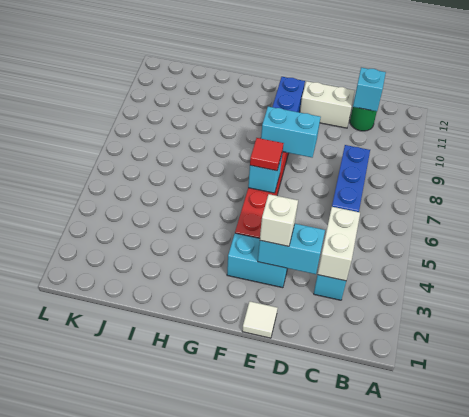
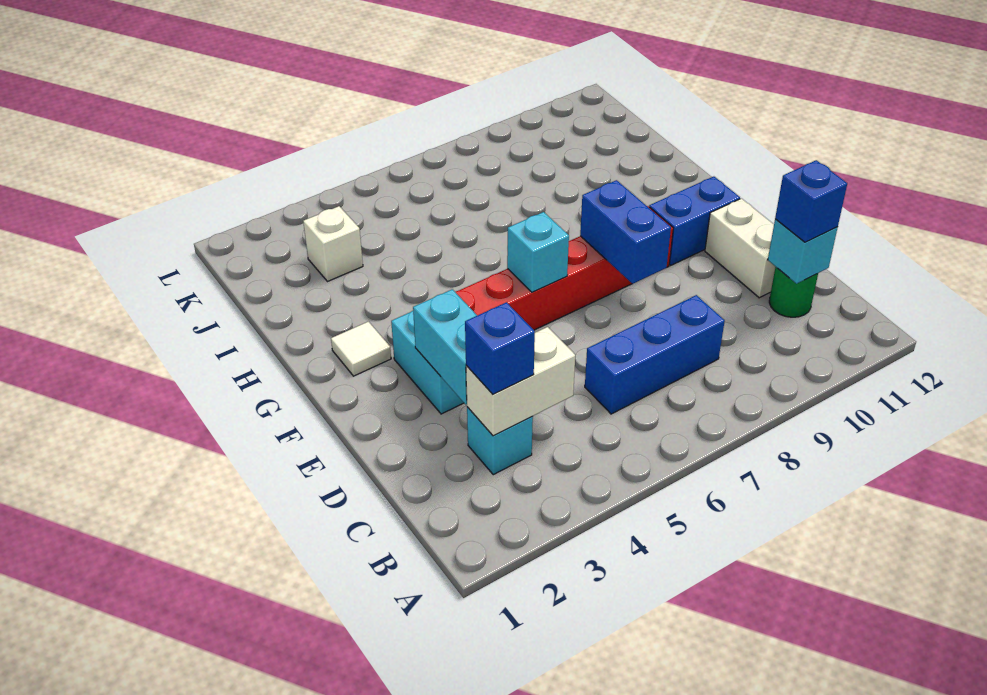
none -> blue 1x1 brick [465,302,535,394]
none -> blue 1x1 brick [775,160,847,242]
white 1x1 tile [242,302,278,338] -> white 1x1 tile moved to [331,322,391,376]
white 1x1 brick [260,194,298,246] -> white 1x1 brick moved to [303,206,363,282]
cyan 1x2 brick [261,107,321,157] -> blue 1x2 brick [580,180,671,284]
red 1x1 tile [250,138,284,171] -> none

